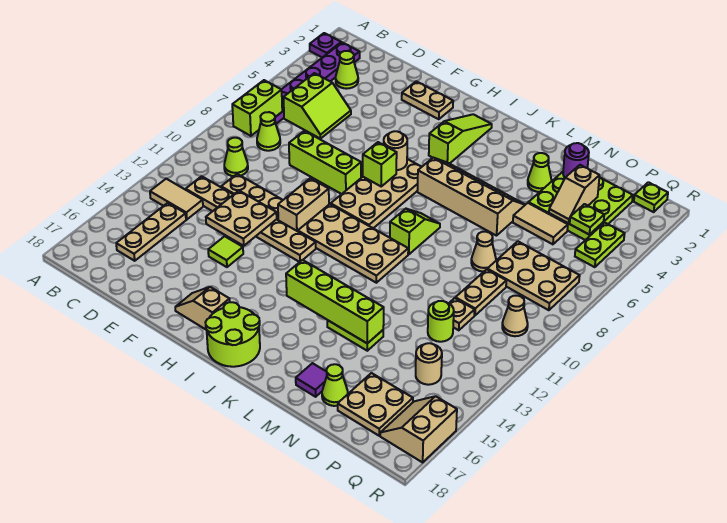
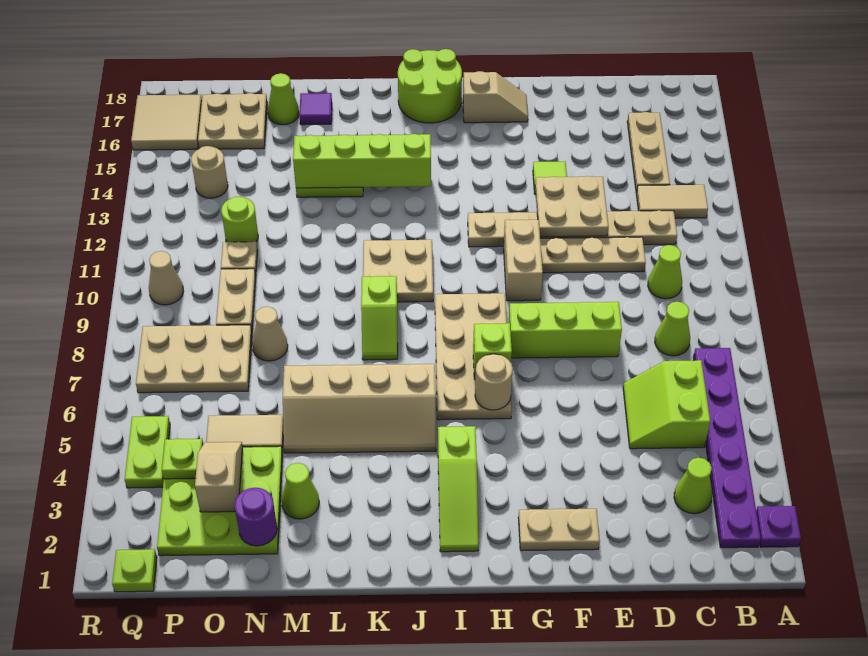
lime 1x2 brick [232,80,282,136] -> none
tan 2x4 plate [298,204,408,283] -> tan 2x2 plate [363,240,433,302]
tan 2x2 slope [380,396,457,462] -> tan 2x2 tile [131,95,202,150]

